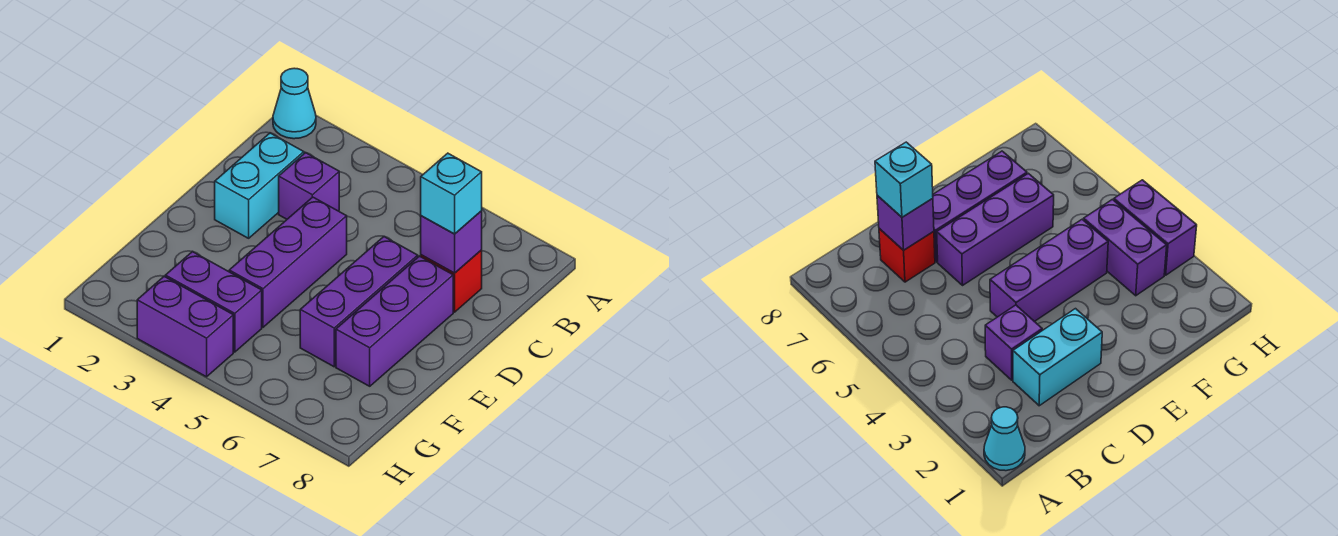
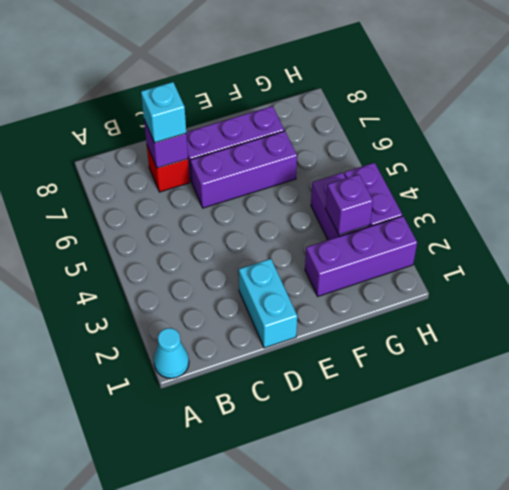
cyan 1x2 brick [215,133,304,238] -> cyan 1x2 brick turned to [239,259,297,348]
purple 1x1 brick [279,153,339,219] -> purple 1x1 brick moved to [326,174,373,235]
purple 1x3 brick [229,197,347,327] -> purple 1x3 brick moved to [305,216,417,296]

